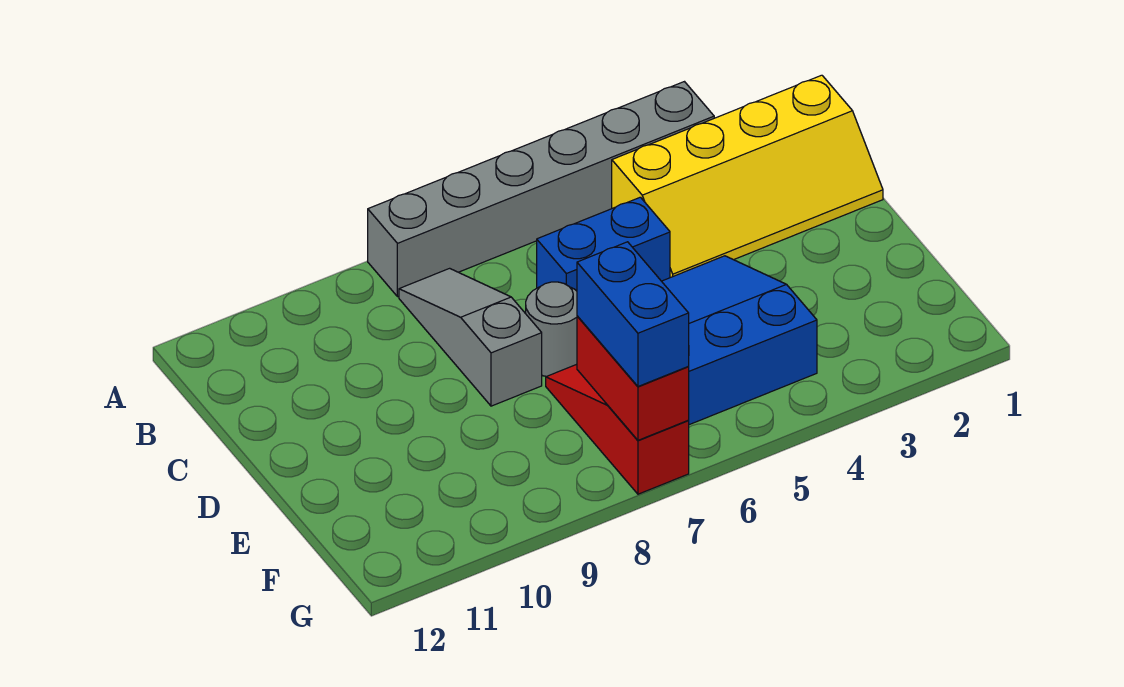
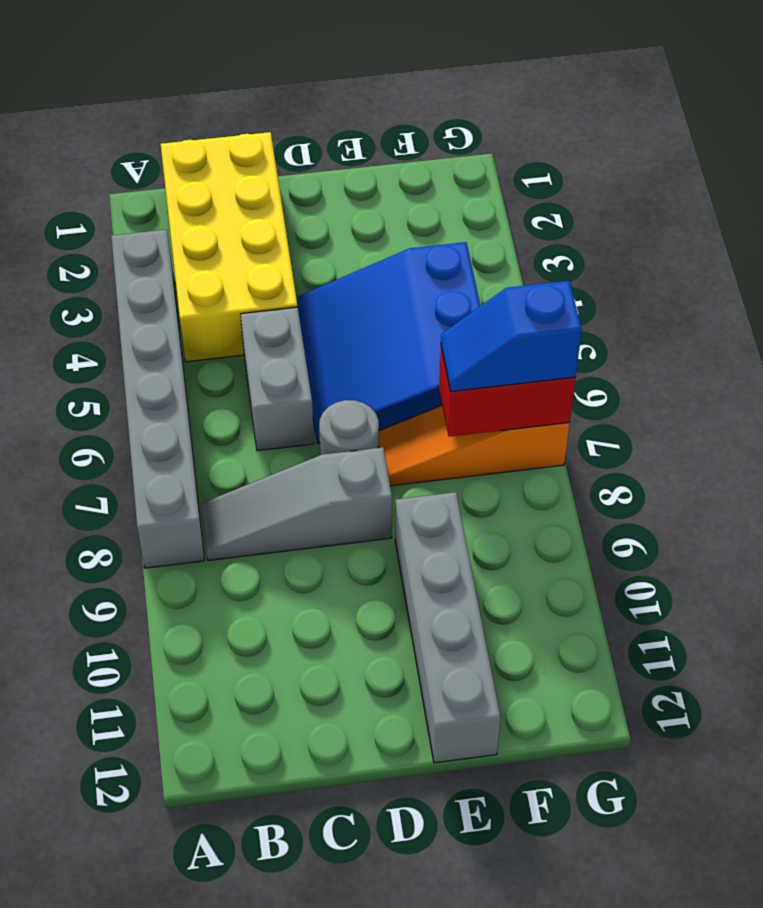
yellow 2x4 slope [612,75,883,278] -> yellow 2x4 brick [161,132,297,362]
blue 1x2 brick [537,197,670,291] -> grey 1x2 brick [241,307,314,451]
red 1x3 slope [546,364,689,494] -> orange 1x3 slope [379,405,570,486]
none -> grey 1x4 brick [395,492,501,763]
blue 1x2 brick [577,242,689,386] -> blue 1x2 slope [441,281,582,392]

